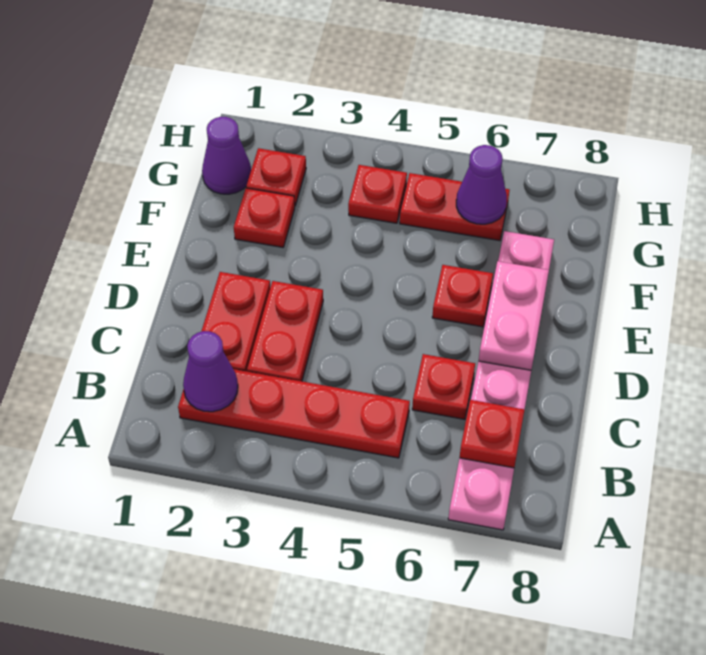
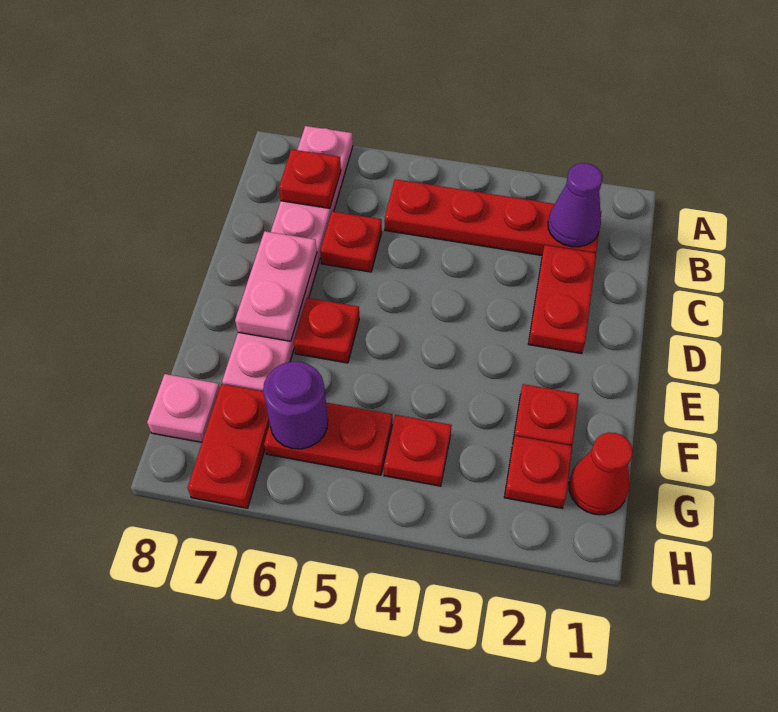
red 1x2 plate [247,281,323,381] -> red 1x2 plate moved to [187,384,270,508]
purple 1x1 cone [202,117,251,194] -> red 1x1 cone [569,432,633,515]
purple 1x1 cone [456,145,507,224] -> purple 1x1 round brick [263,362,328,449]
none -> pink 1x1 plate [147,374,220,442]

